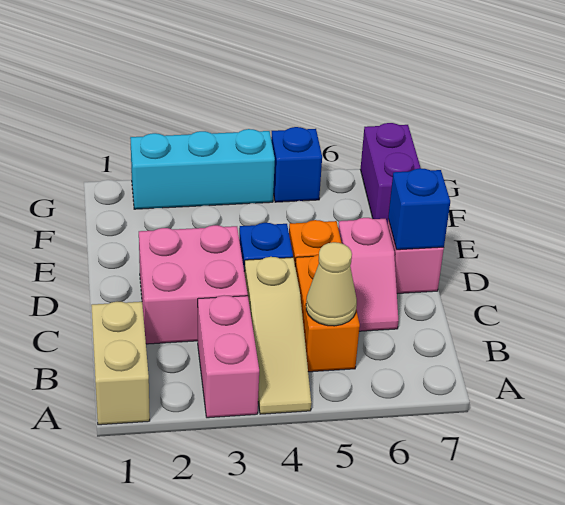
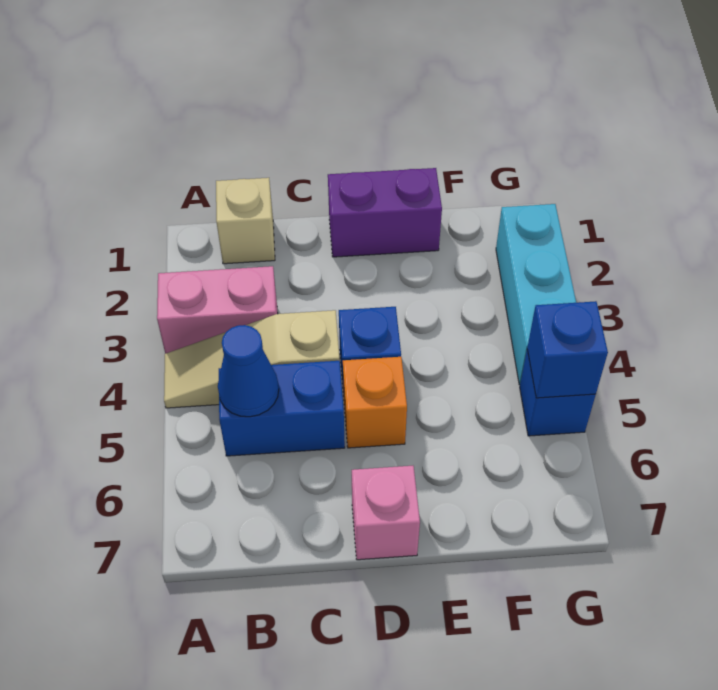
tan 1x2 brick [91,302,150,425] -> tan 1x1 brick [216,178,275,264]
orange 1x2 brick [295,255,360,372] -> blue 1x2 brick [219,361,345,456]
tan 1x1 cone [306,242,357,326] -> blue 1x1 cone [218,325,279,417]
pink 2x2 brick [139,225,248,344] -> none
pink 1x2 slope [338,218,399,331] -> none
blue 1x1 brick [388,168,450,250] -> blue 1x1 brick moved to [527,301,608,398]
purple 1x2 brick [360,123,421,224] -> purple 1x2 brick moved to [328,168,442,257]

